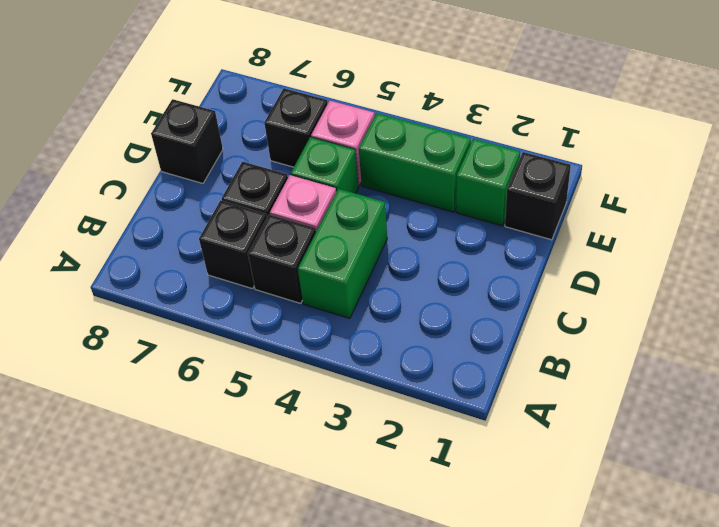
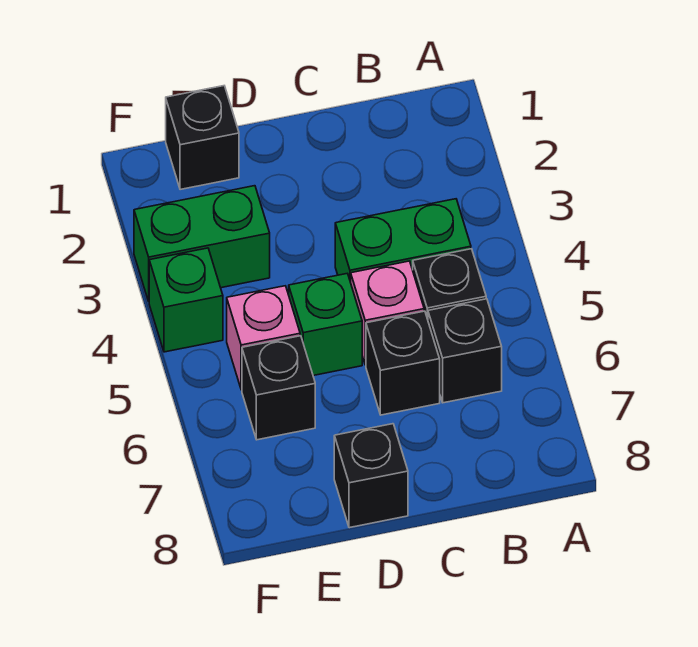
green 1x1 brick [456,139,520,226] -> green 1x1 brick moved to [149,248,223,352]
green 1x2 brick [359,113,471,212] -> green 1x2 brick turned to [134,186,270,301]

